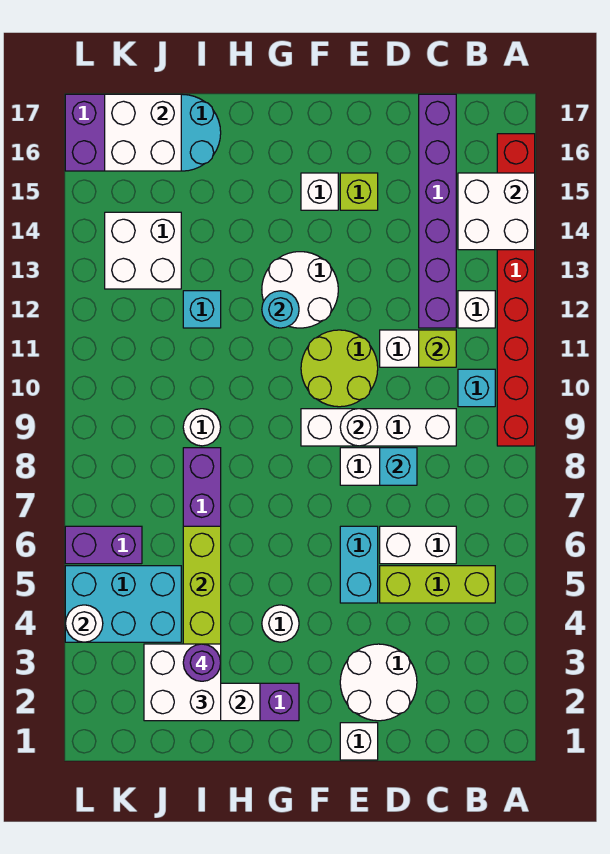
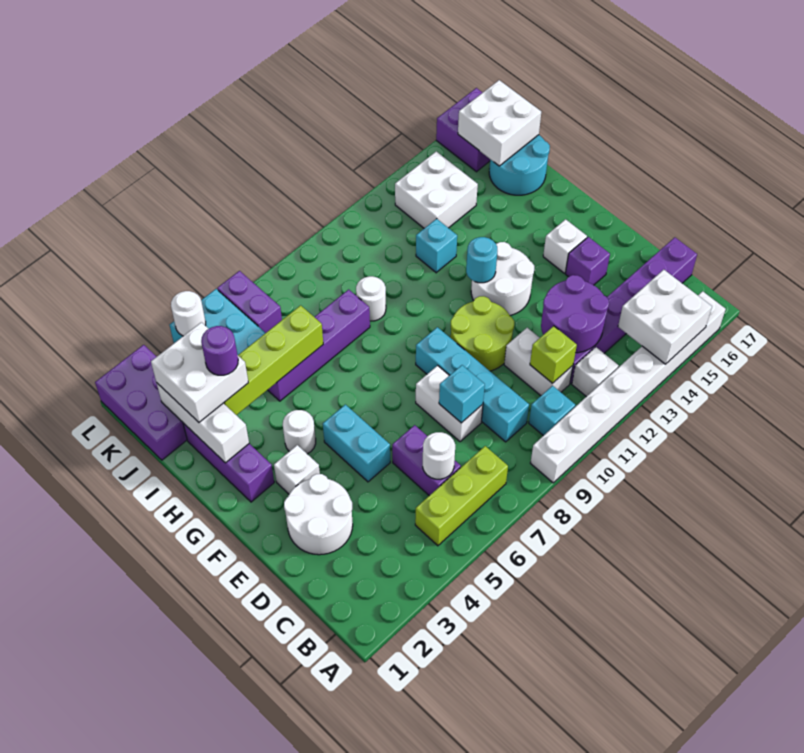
red 1x8 brick [497,134,535,446] -> white 1x8 brick [531,291,726,483]
lime 1x3 brick [380,566,495,603] -> lime 1x3 brick turned to [415,446,508,546]
white 1x2 brick [380,526,456,564] -> purple 1x2 brick [392,425,461,496]
white 1x4 brick [301,409,456,446] -> cyan 1x4 brick [416,327,529,442]
none -> purple 2x2 round brick [541,275,609,353]
white 1x1 brick [340,723,378,760] -> white 1x1 brick moved to [274,445,320,494]
cyan 1x2 brick [340,526,378,603] -> cyan 1x2 brick turned to [323,405,390,482]
white 1x1 round brick [340,409,378,446] -> white 1x1 round brick moved to [423,432,455,479]
lime 1x1 brick [340,173,378,210] -> purple 1x1 brick [565,237,610,285]
none -> purple 2x3 brick [95,345,187,460]

